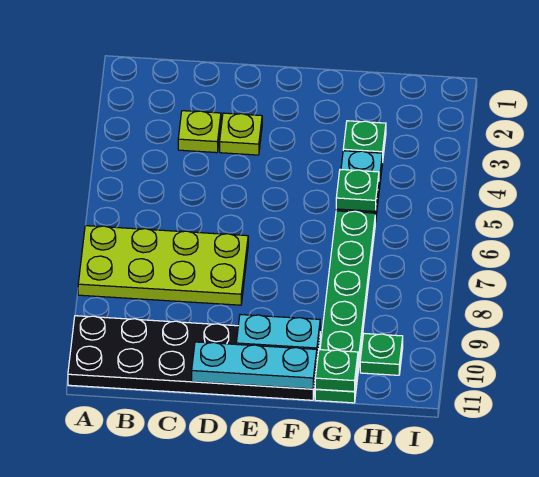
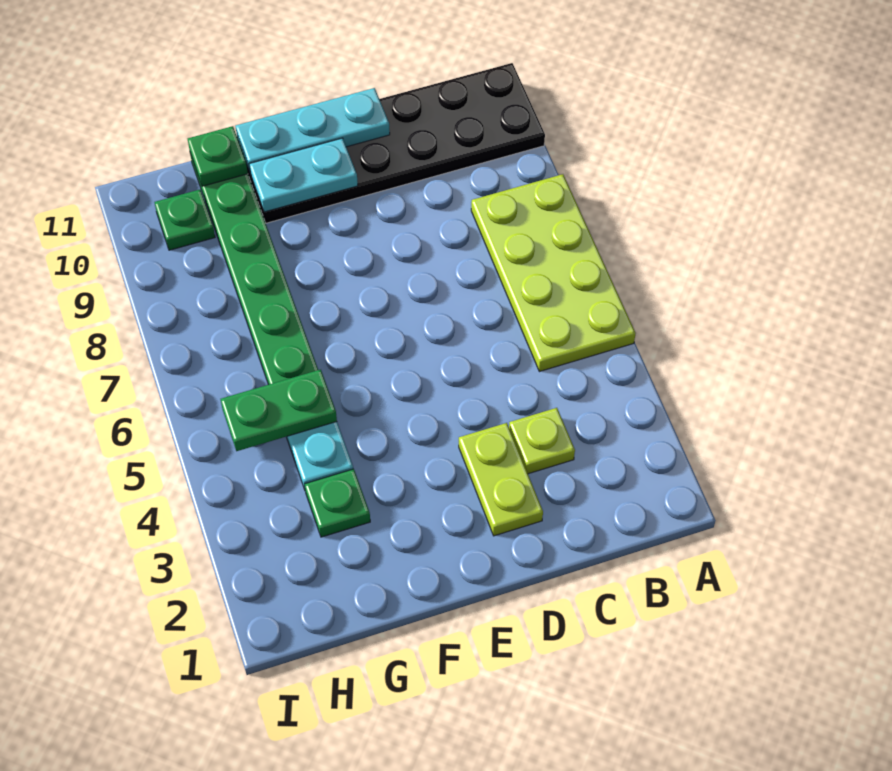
lime 2x4 plate [78,226,248,305] -> lime 2x4 plate turned to [471,174,636,372]
lime 1x1 plate [220,113,262,155] -> lime 1x2 plate [459,423,543,536]
green 1x1 plate [336,169,379,211] -> green 1x2 plate [221,370,337,451]

